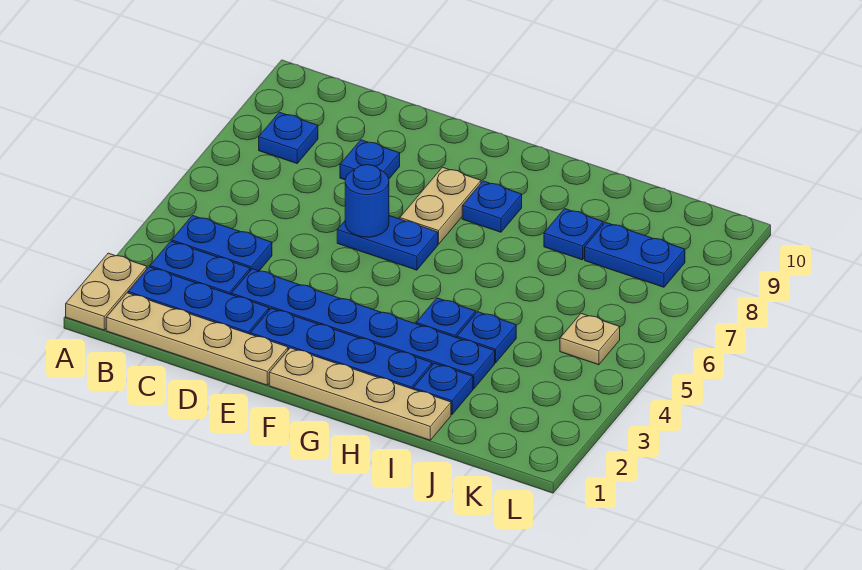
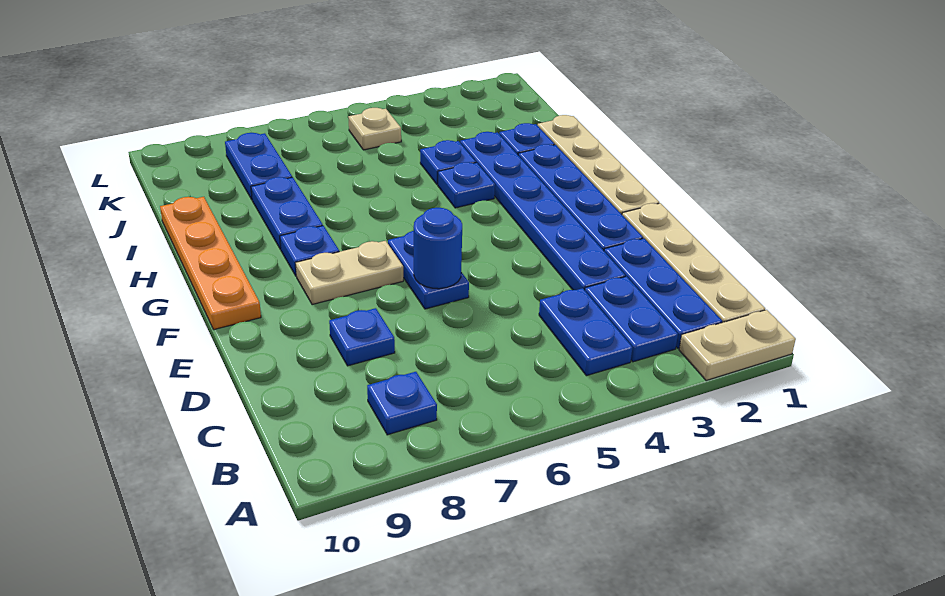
none -> orange 1x4 plate [160,197,261,330]
blue 1x1 plate [544,209,603,260] -> blue 1x2 plate [251,177,323,249]

